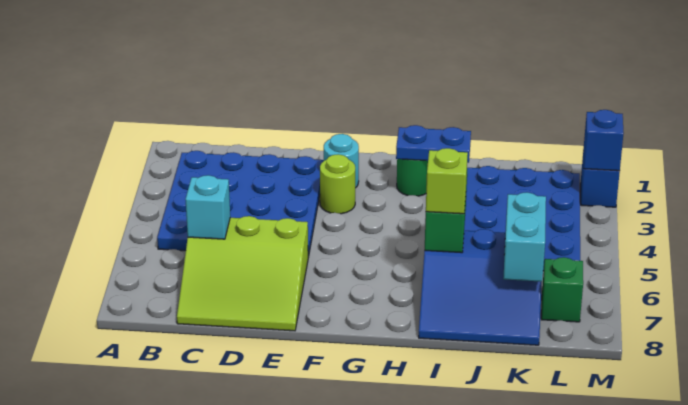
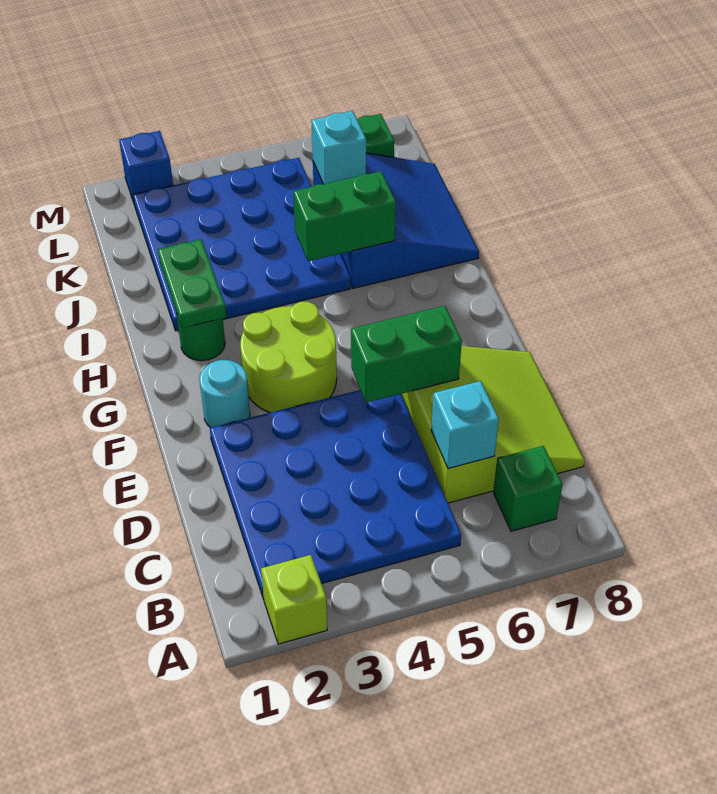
none -> green 1x1 brick [494,446,562,531]
none -> green 1x2 brick [351,306,462,403]
lime 1x1 round brick [320,154,355,214] -> lime 2x2 round brick [240,302,337,413]
blue 1x2 plate [396,125,471,163] -> green 1x2 plate [158,239,226,328]
lime 1x1 brick [426,148,468,214] -> lime 1x1 brick moved to [261,555,327,644]
cyan 1x2 brick [503,192,546,282] -> cyan 1x1 brick [311,111,366,184]
blue 1x1 brick [583,110,623,171] -> none

